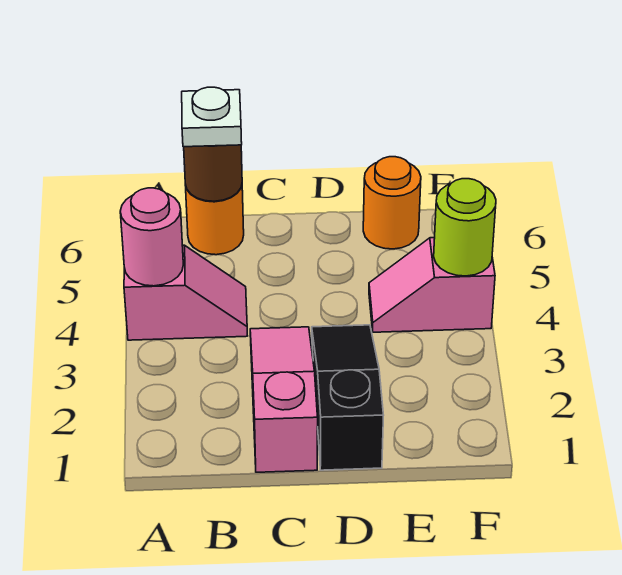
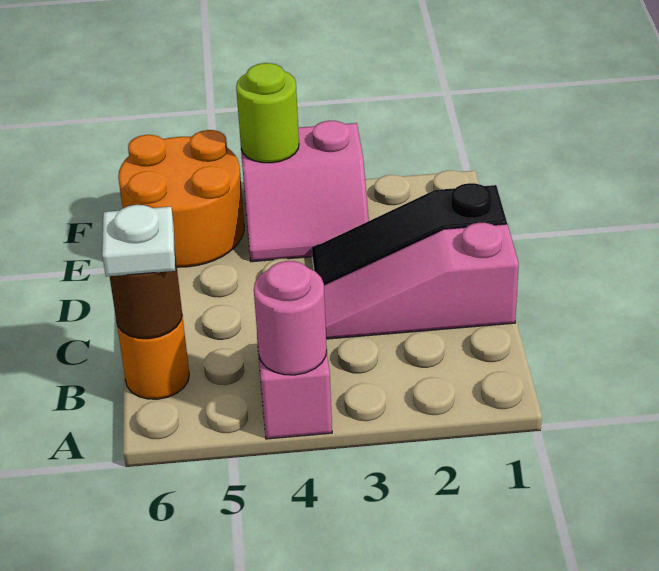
pink 1x2 slope [369,238,495,332] -> pink 2x2 slope [241,121,369,262]
orange 1x1 round brick [363,157,421,249] -> orange 2x2 round brick [118,130,244,267]

